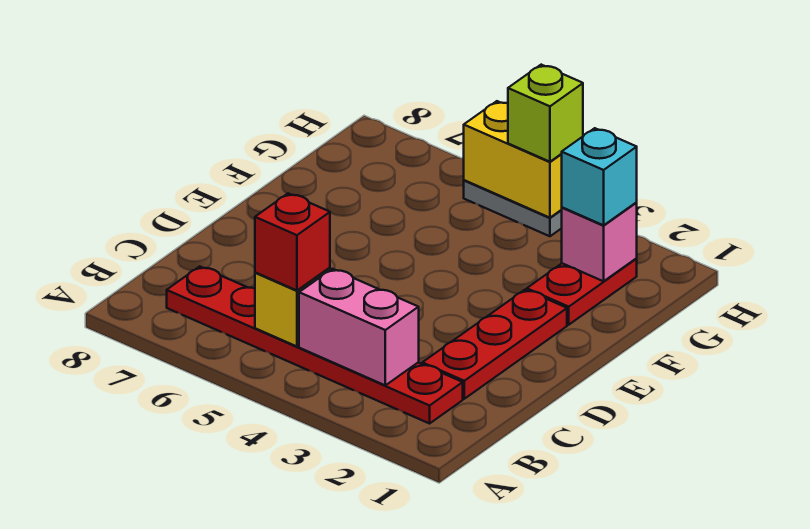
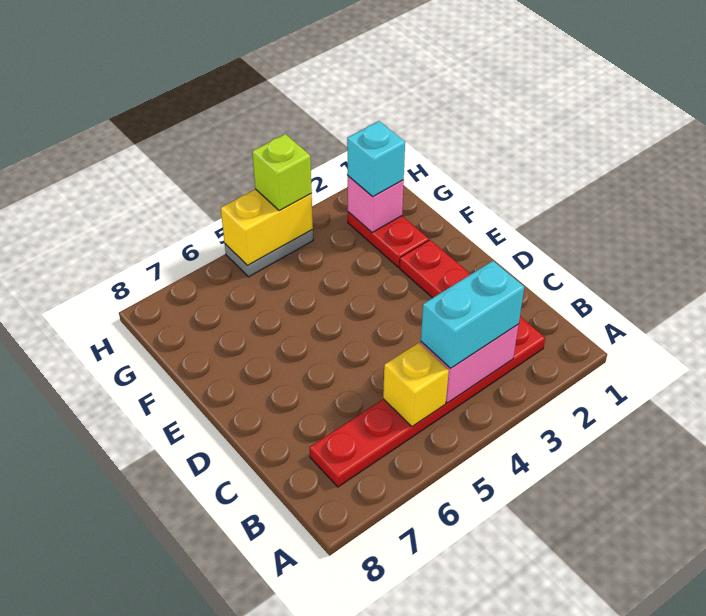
none -> cyan 1x2 brick [421,261,524,368]
red 1x1 brick [255,193,330,290] -> none

